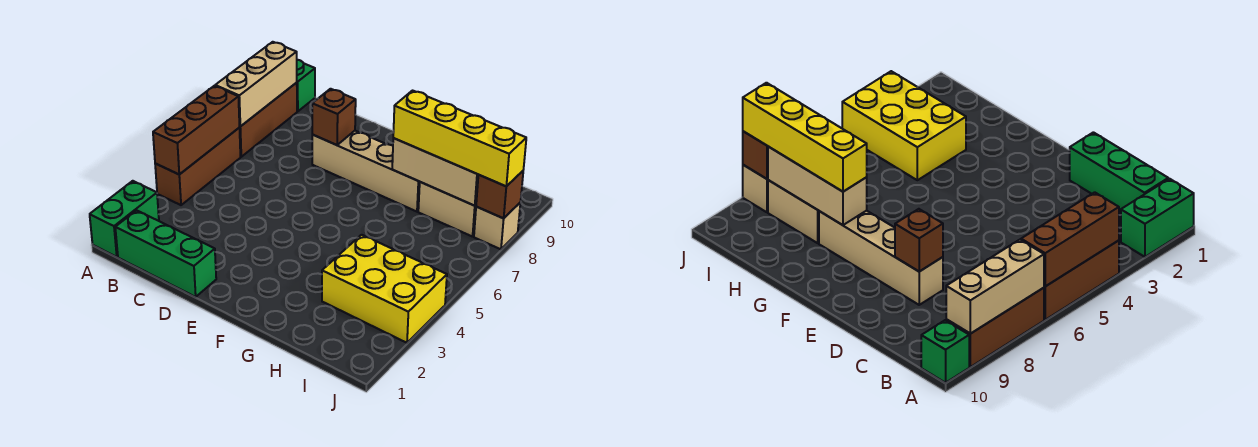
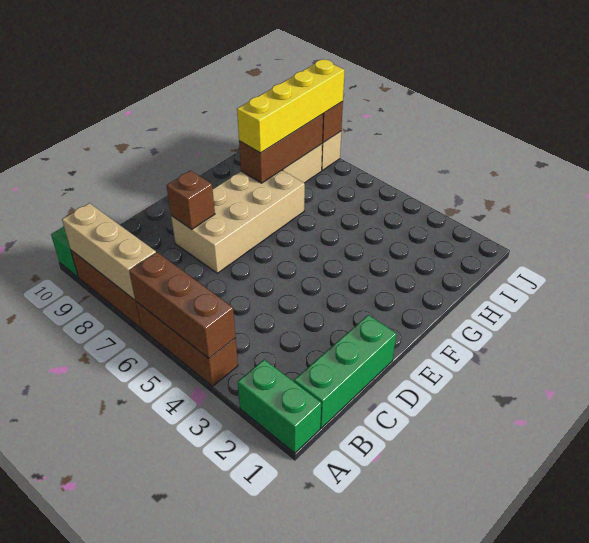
tan 1x4 brick [312,131,420,212] -> tan 2x4 brick [171,170,305,273]
tan 1x3 brick [392,138,478,206] -> brown 1x3 brick [239,114,323,183]
yellow 2x3 brick [322,235,447,343] -> none

